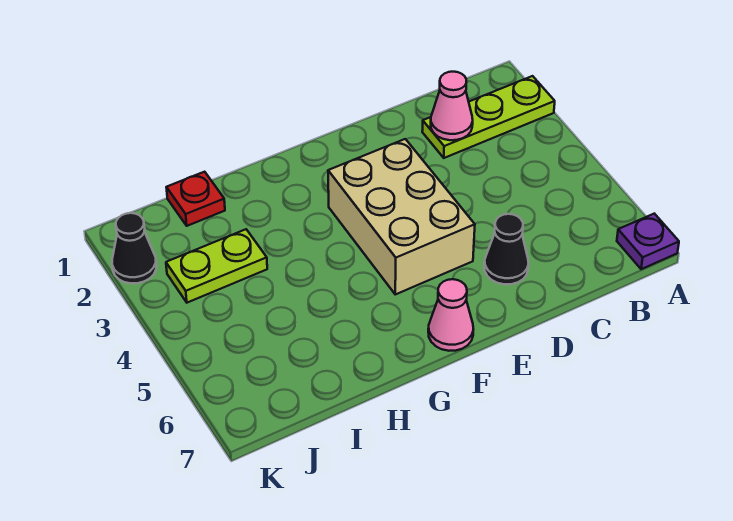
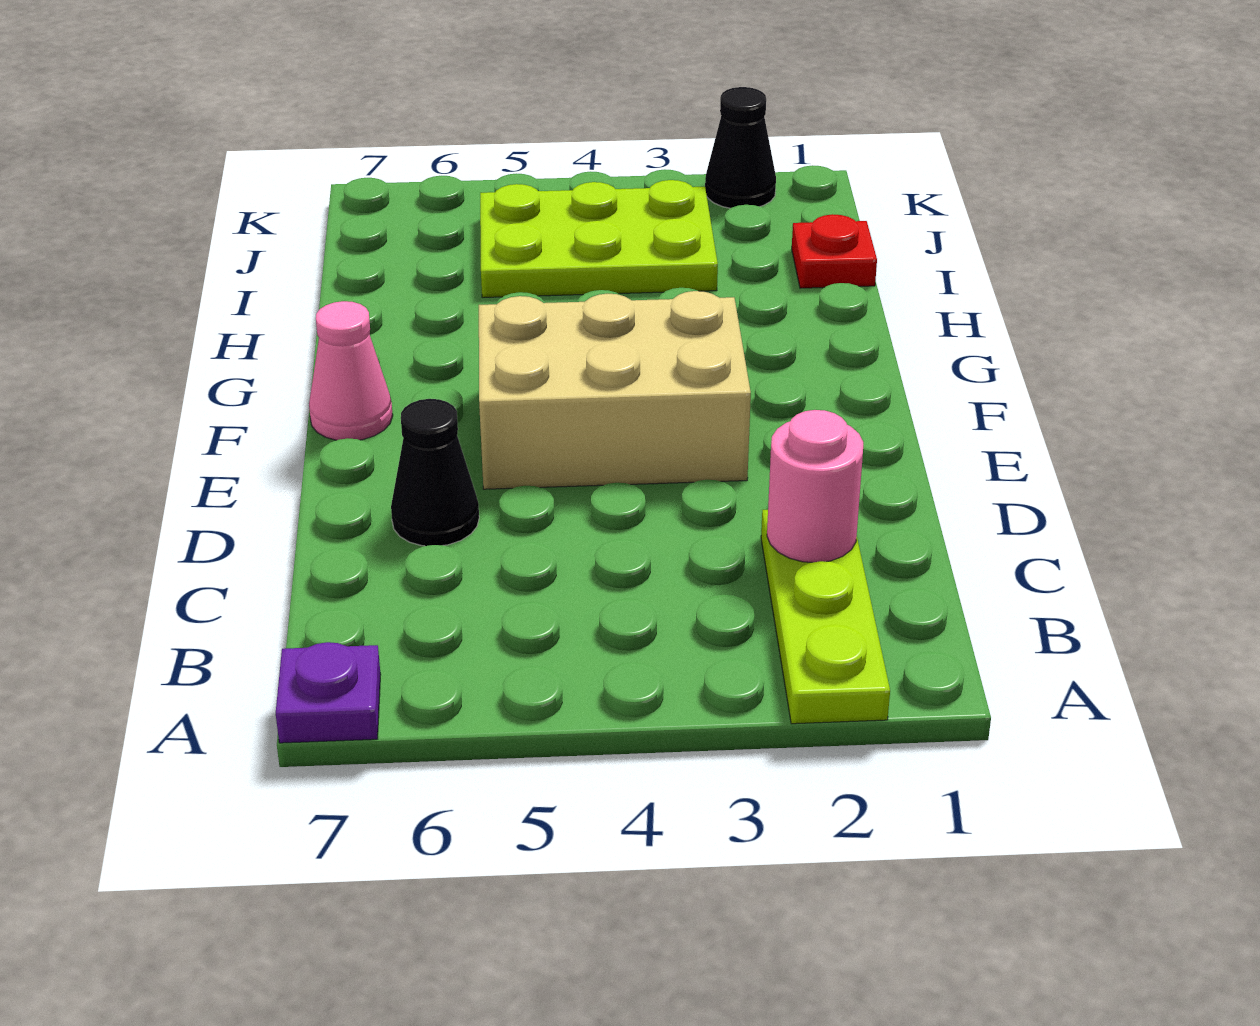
pink 1x1 cone [431,72,473,140] -> pink 1x1 round brick [767,410,863,562]
lime 1x2 plate [166,229,267,303] -> lime 2x3 plate [480,180,718,298]

